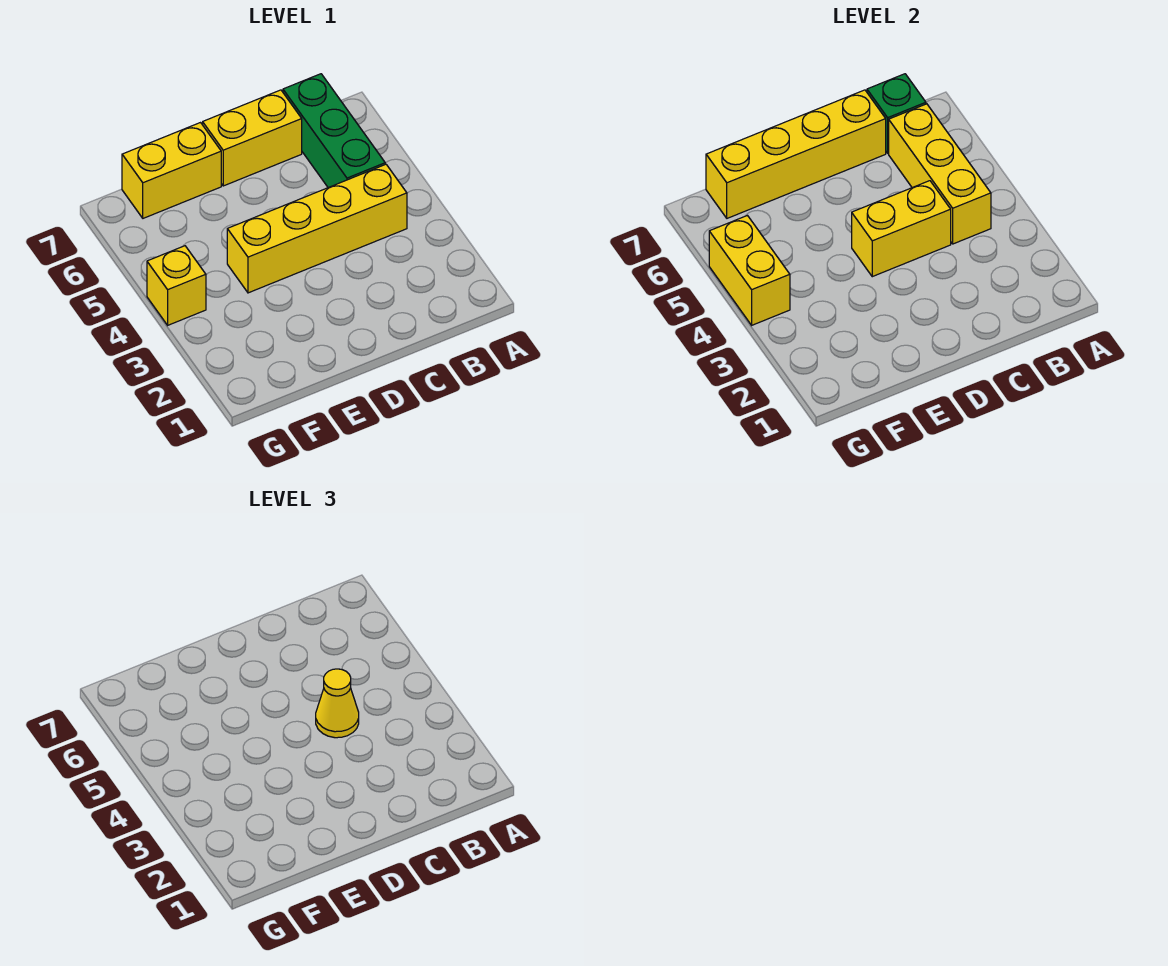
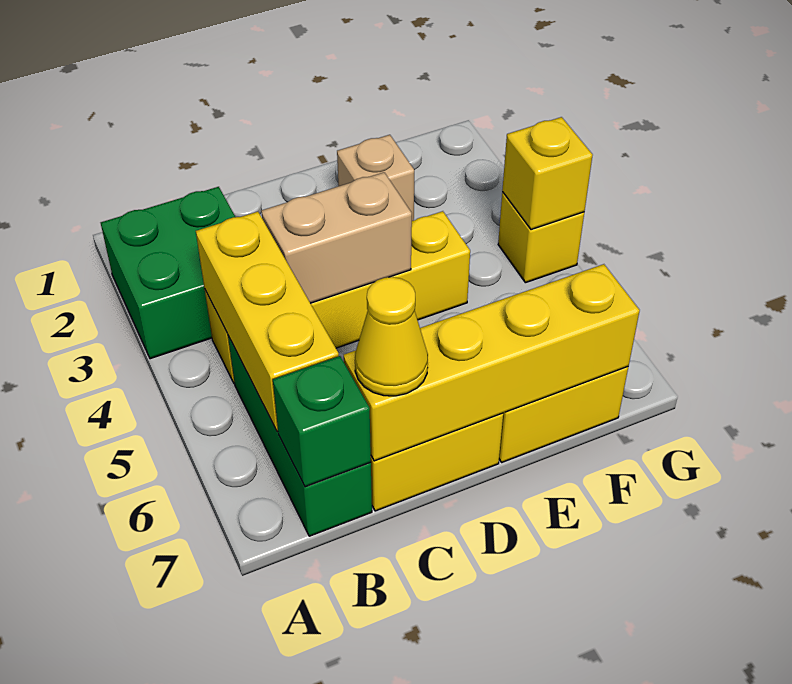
none -> green 2x2 brick [101,187,235,359]
yellow 1x2 brick [852,181,951,277] -> tan 1x2 brick [261,172,412,303]
yellow 1x1 cone [316,669,359,738] -> yellow 1x1 cone moved to [355,277,428,396]
none -> tan 1x1 brick [337,135,414,221]
yellow 1x2 brick [709,216,790,325] -> yellow 1x1 brick [502,117,593,230]

